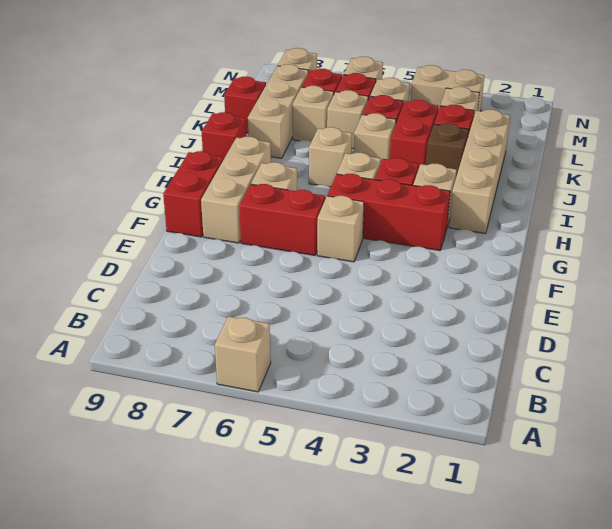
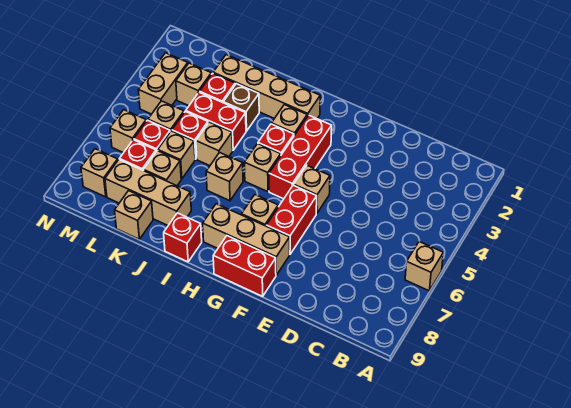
red 1x1 brick [224,77,266,133] -> tan 1x1 brick [115,191,153,239]

